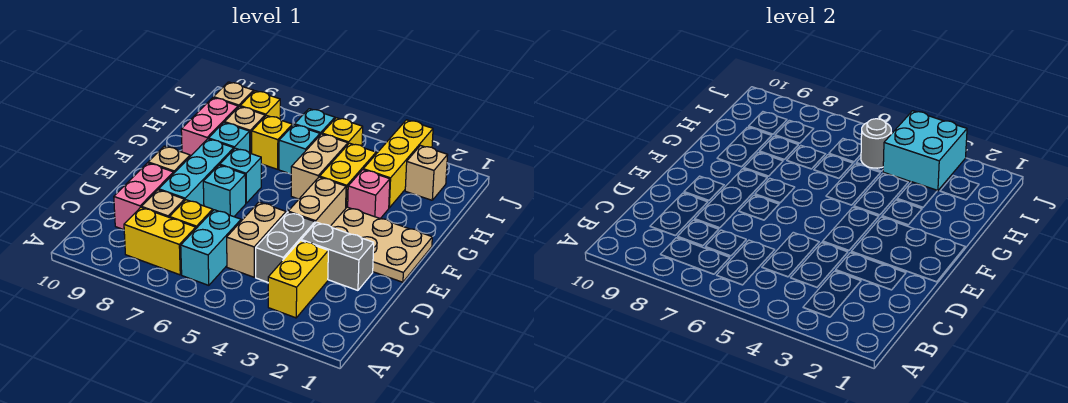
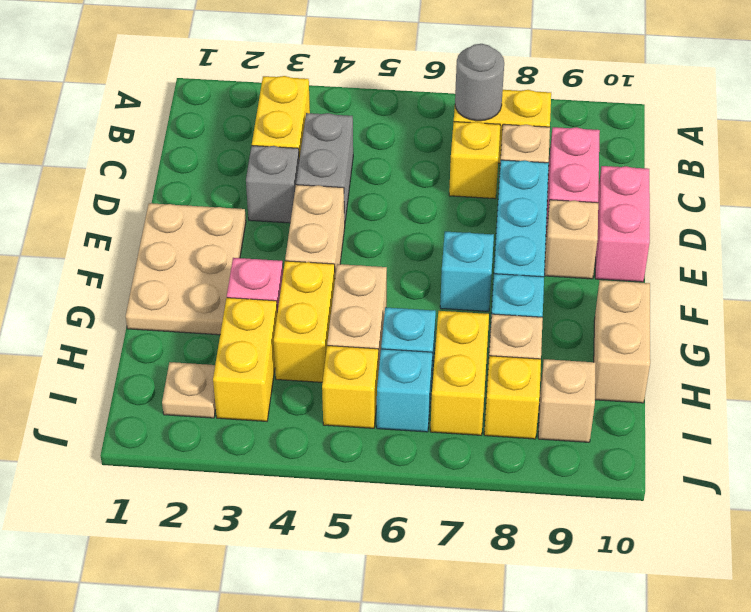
cyan 1x2 brick [181,210,241,285] -> none
tan 1x2 brick [227,202,286,277] -> tan 1x2 brick moved to [594,280,650,403]
grey 1x2 brick [301,222,374,290] -> grey 1x1 brick [246,146,299,223]
tan 2x3 plate [331,207,432,282] -> tan 2x3 plate turned to [126,203,246,335]
cyan 1x1 brick [203,165,246,217] -> none
pink 1x2 brick [181,98,238,156] -> pink 1x2 brick moved to [595,166,650,282]
yellow 1x3 brick [363,120,433,208] -> yellow 1x2 brick [213,298,277,421]
yellow 1x1 brick [252,116,292,169] -> yellow 1x2 brick [430,311,489,435]
tan 1x1 brick [405,146,448,200] -> tan 1x1 plate [162,362,216,418]
cyan 2x2 brick [883,111,967,191] -> none
grey 1x1 round brick [861,119,891,168] -> grey 1x1 round brick moved to [455,44,504,121]

